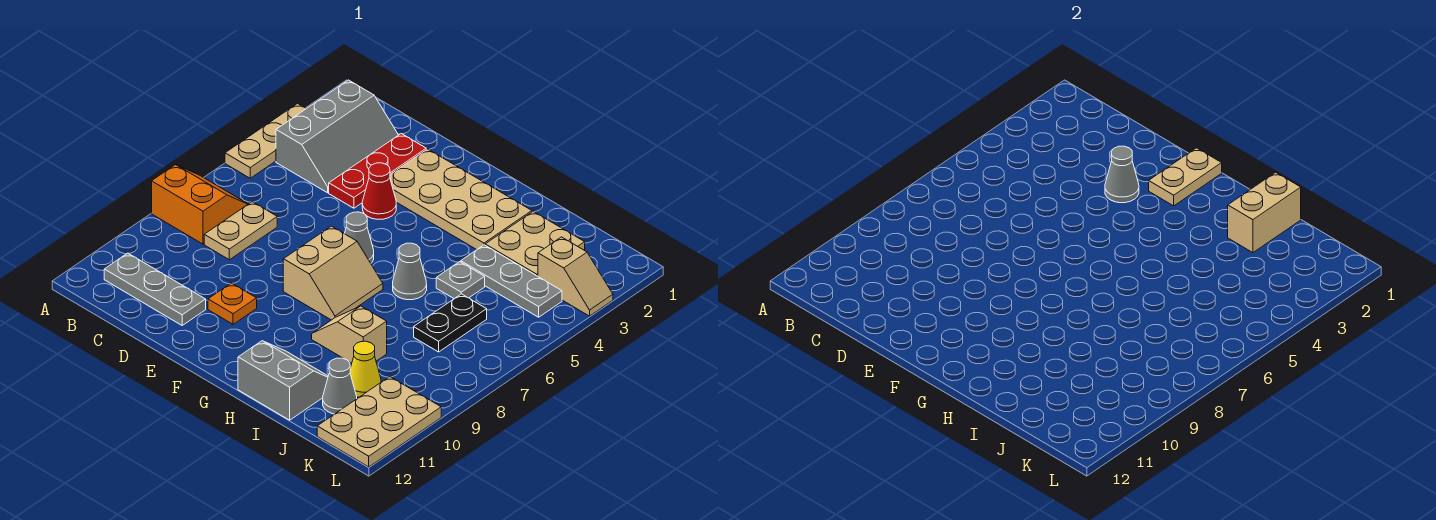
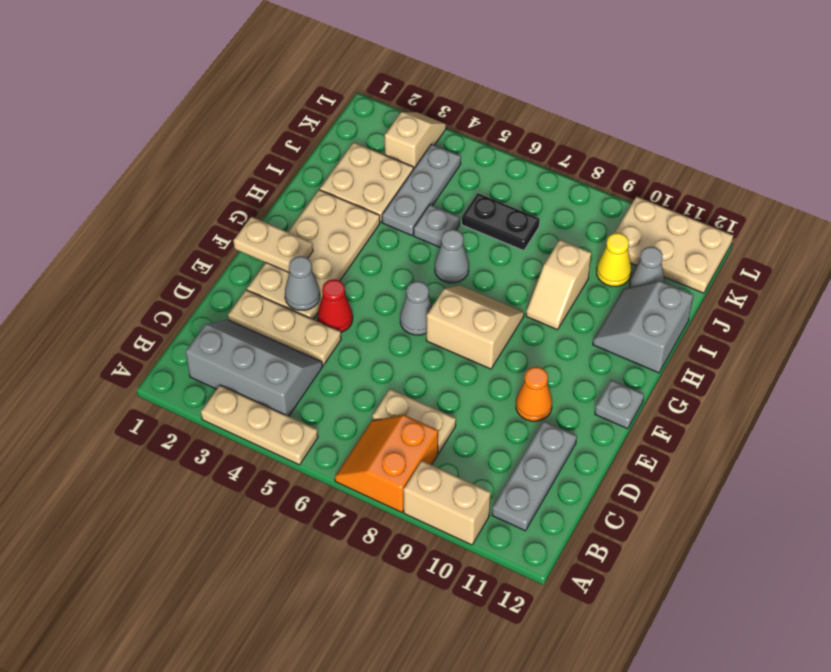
red 1x3 plate [329,134,426,208] -> tan 1x3 plate [228,290,341,365]
orange 1x1 plate [208,283,257,324] -> orange 1x1 cone [516,367,552,421]
none -> grey 1x1 plate [595,380,644,429]
tan 1x2 brick [1228,172,1301,253] -> tan 1x2 brick moved to [403,461,491,545]

